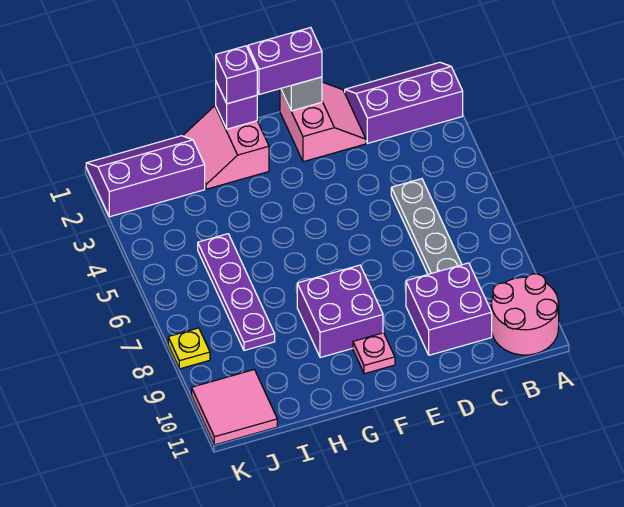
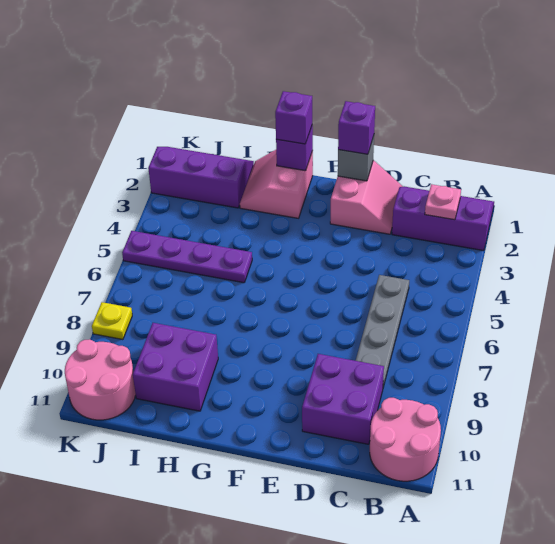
purple 1x2 brick [248,27,322,95] -> purple 1x1 brick [338,101,375,154]
purple 2x2 brick [297,265,383,358] -> purple 2x2 brick moved to [133,323,218,411]
pink 1x1 plate [353,333,395,374] -> pink 1x1 plate moved to [425,184,461,220]
purple 1x4 plate [198,234,275,350] -> purple 1x4 plate turned to [122,231,252,283]
pink 2x2 tile [192,370,277,445] -> pink 2x2 round brick [65,339,136,420]

